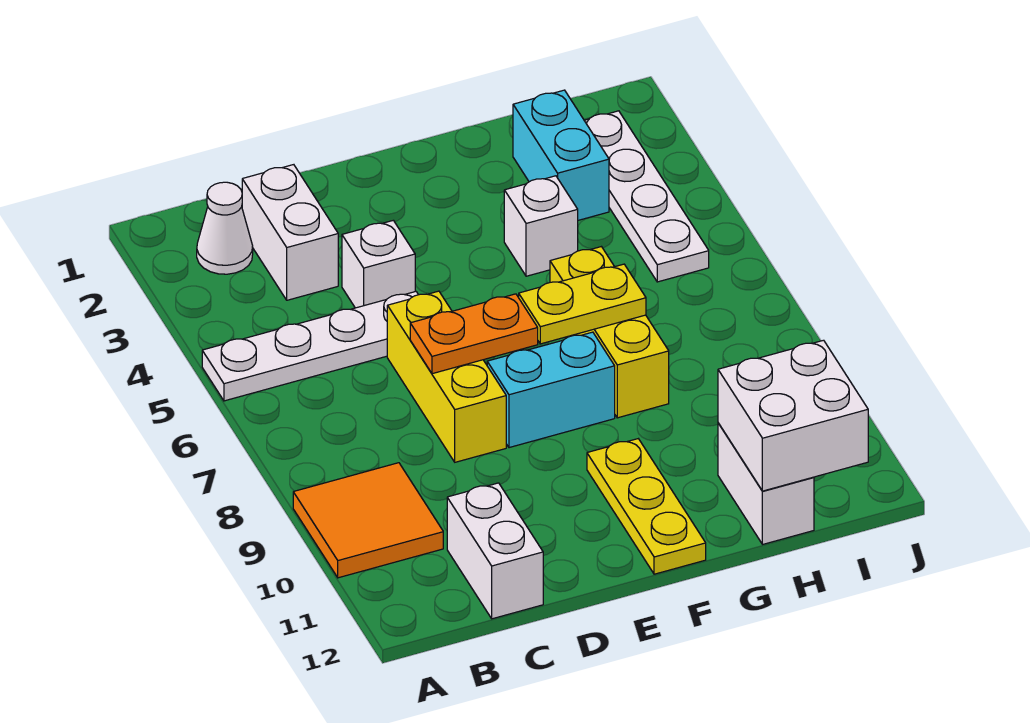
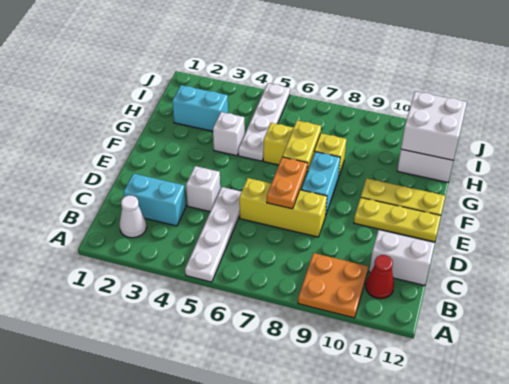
orange 2x2 tile [293,463,443,578] -> orange 2x2 plate [298,253,368,318]
none -> red 1x1 cone [366,255,394,299]
white 1x2 brick [242,165,338,300] -> cyan 1x2 brick [123,174,186,226]
none -> yellow 1x3 plate [354,197,441,242]
white 1x4 plate [584,111,709,282] -> white 1x4 plate turned to [238,83,290,161]

